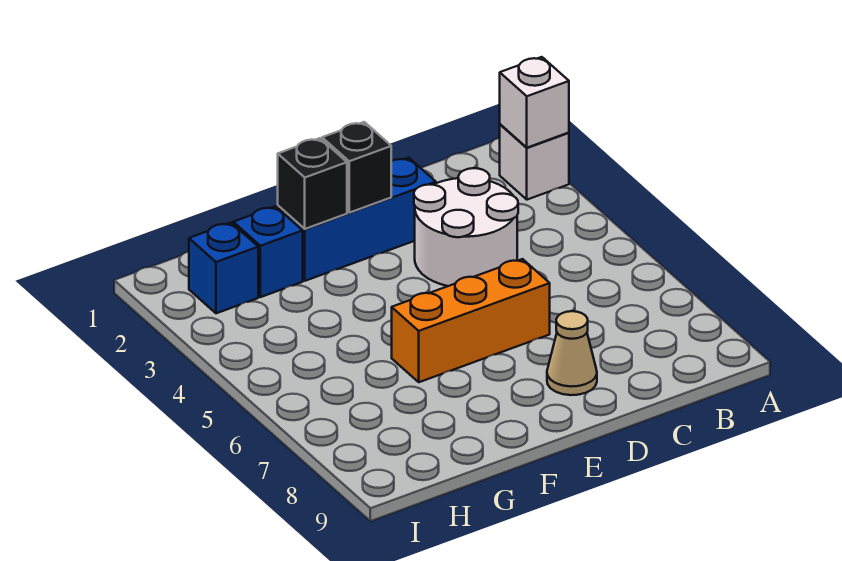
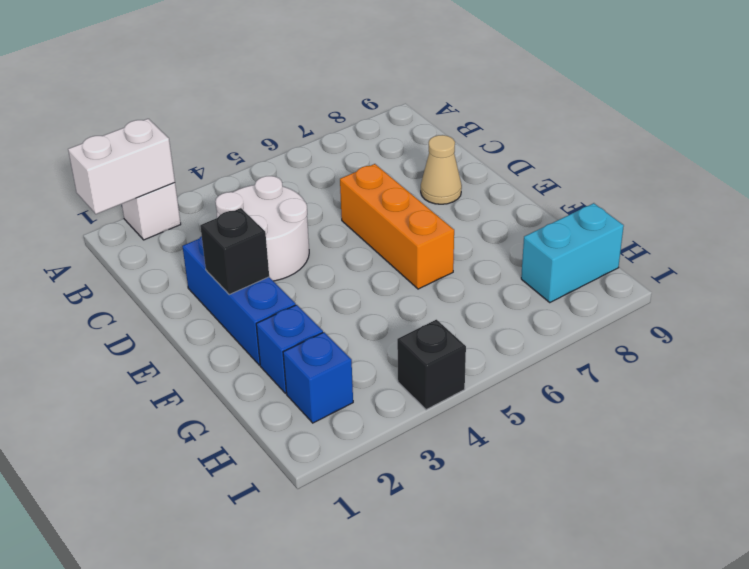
white 1x1 brick [500,57,569,148] -> white 1x2 brick [68,119,175,214]
black 1x1 brick [278,138,347,229] -> black 1x1 brick moved to [397,320,466,410]
none -> cyan 1x2 brick [521,203,624,302]

